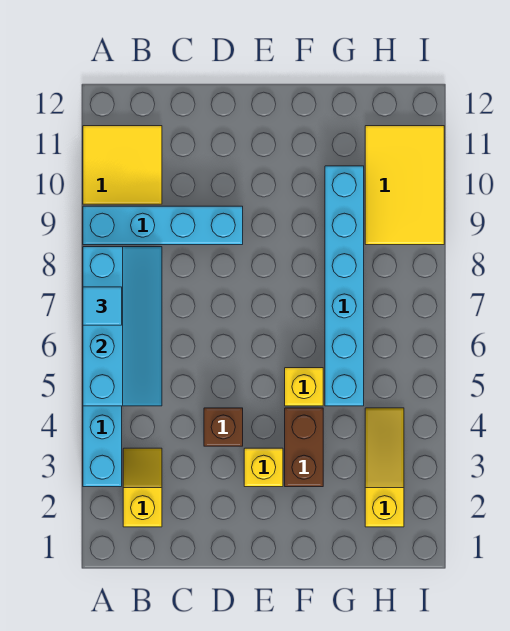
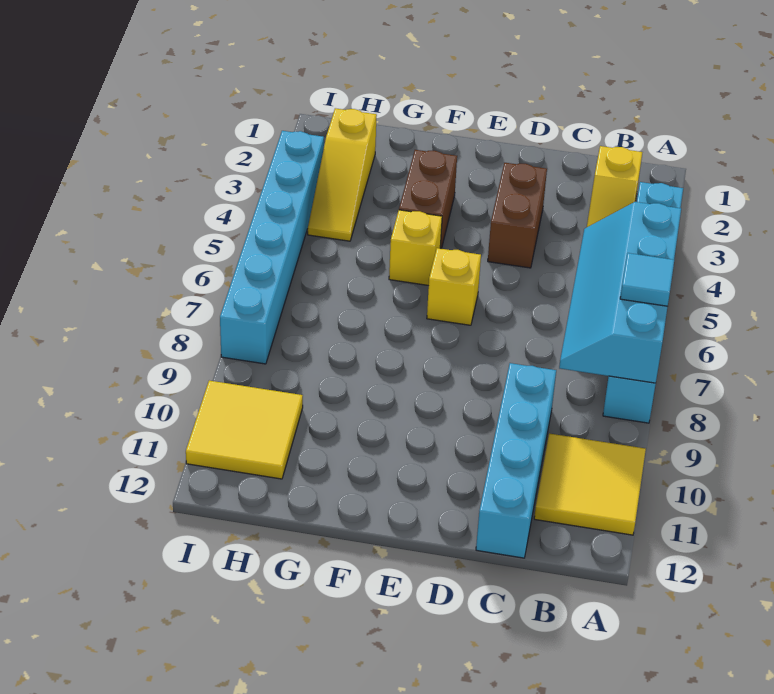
cyan 1x4 brick [83,206,243,245] -> cyan 1x4 brick turned to [476,363,556,558]
brown 1x1 brick [204,408,243,446] -> brown 1x2 brick [488,163,547,268]
yellow 1x1 brick [244,448,283,487] -> yellow 1x1 brick moved to [427,248,481,325]
cyan 1x6 brick [325,166,364,406] -> cyan 1x6 brick moved to [220,131,324,364]
yellow 2x3 tile [365,126,444,245] -> yellow 2x2 tile [186,381,303,479]

